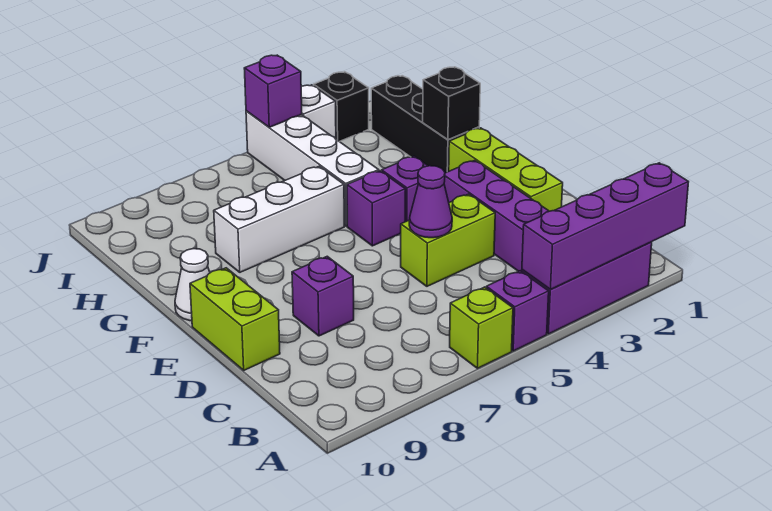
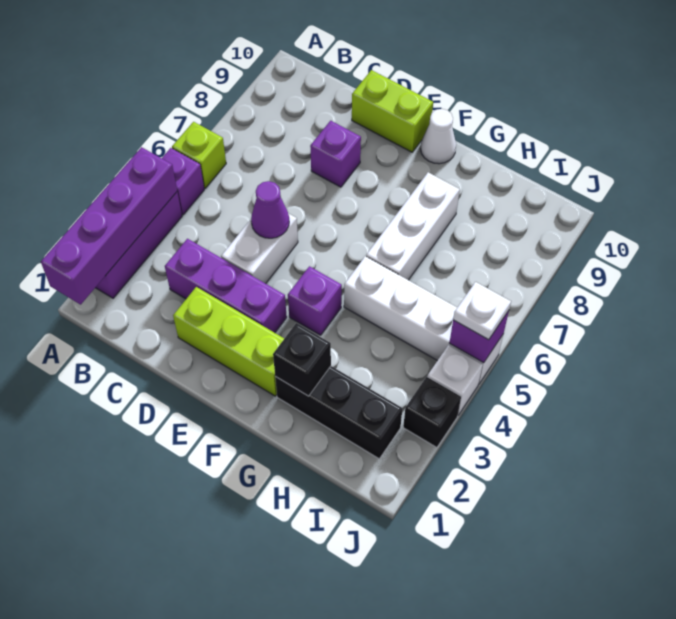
lime 1x2 brick [401,194,495,286] -> white 1x2 brick [221,213,298,284]
purple 1x1 brick [347,171,405,246] -> none
none -> white 1x1 plate [453,282,511,340]

